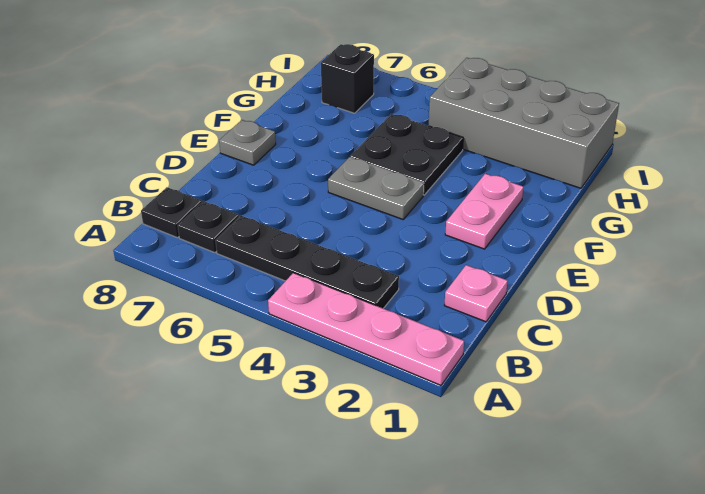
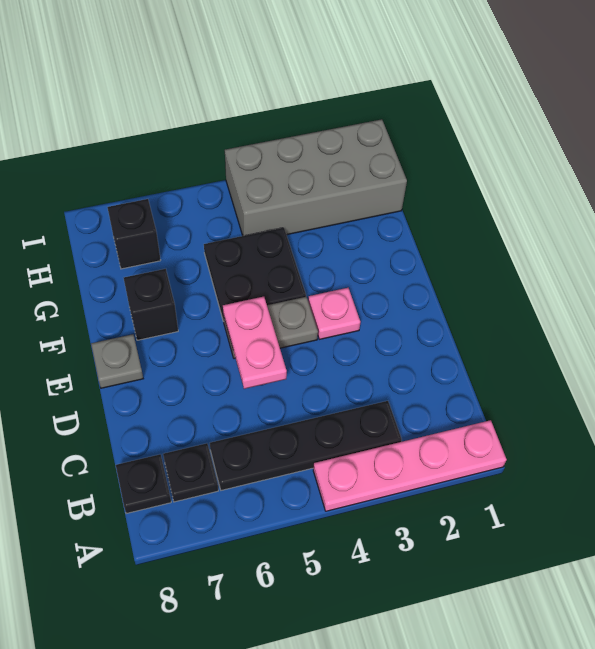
pink 1x1 plate [444,265,507,322] -> pink 1x1 plate moved to [308,288,360,339]
pink 1x2 plate [445,174,523,249] -> pink 1x2 plate moved to [223,297,287,389]
none -> black 1x1 brick [124,269,178,340]

